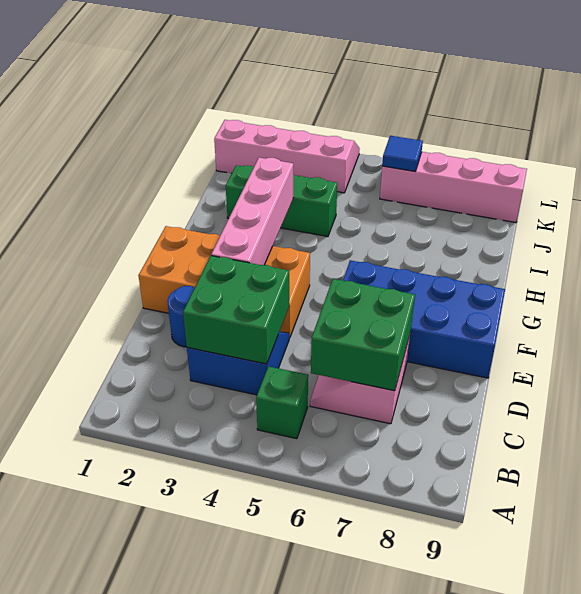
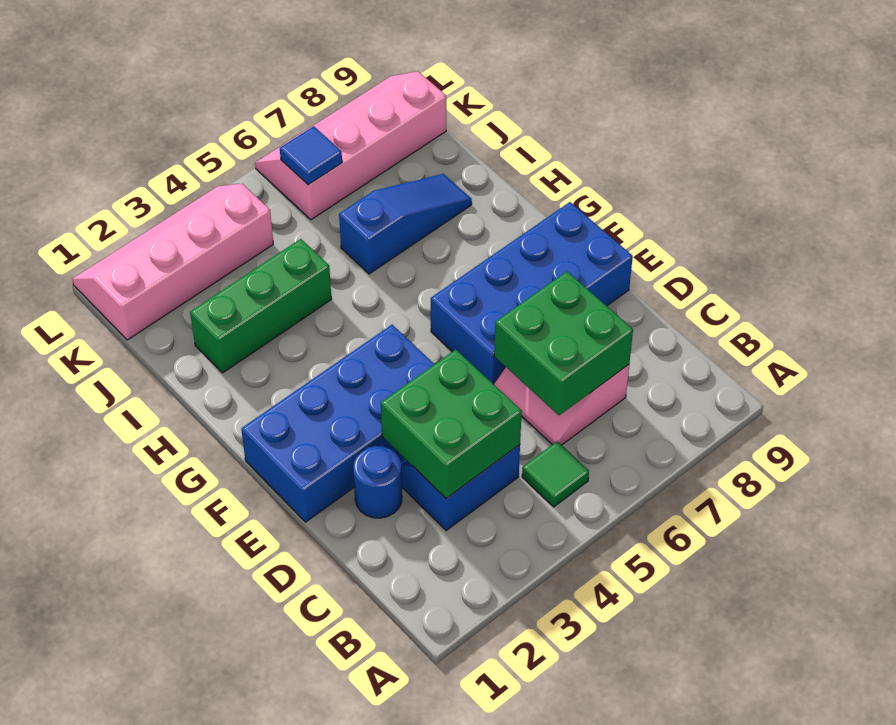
green 1x1 brick [256,366,308,439] -> green 1x1 tile [522,441,589,507]
orange 2x4 brick [138,226,310,338] -> blue 2x4 brick [241,325,434,522]
pink 1x4 brick [211,158,293,265] -> none
none -> blue 1x3 slope [339,174,472,274]

